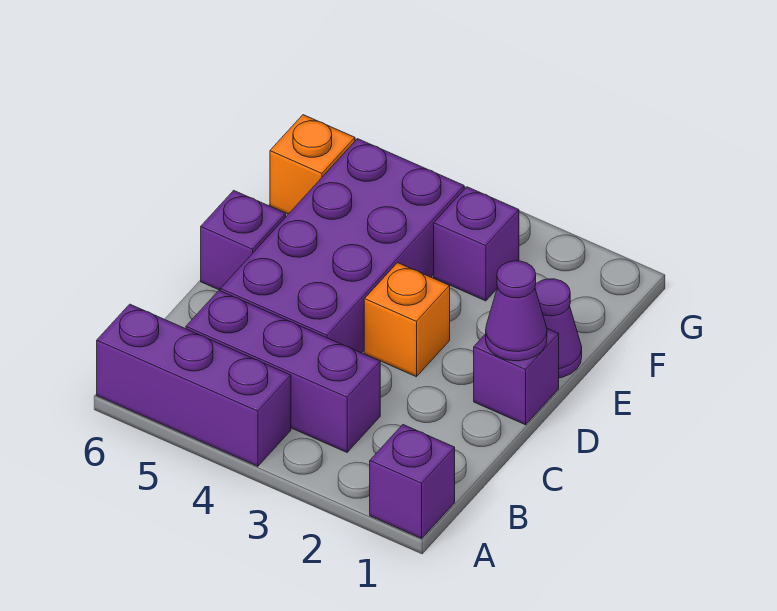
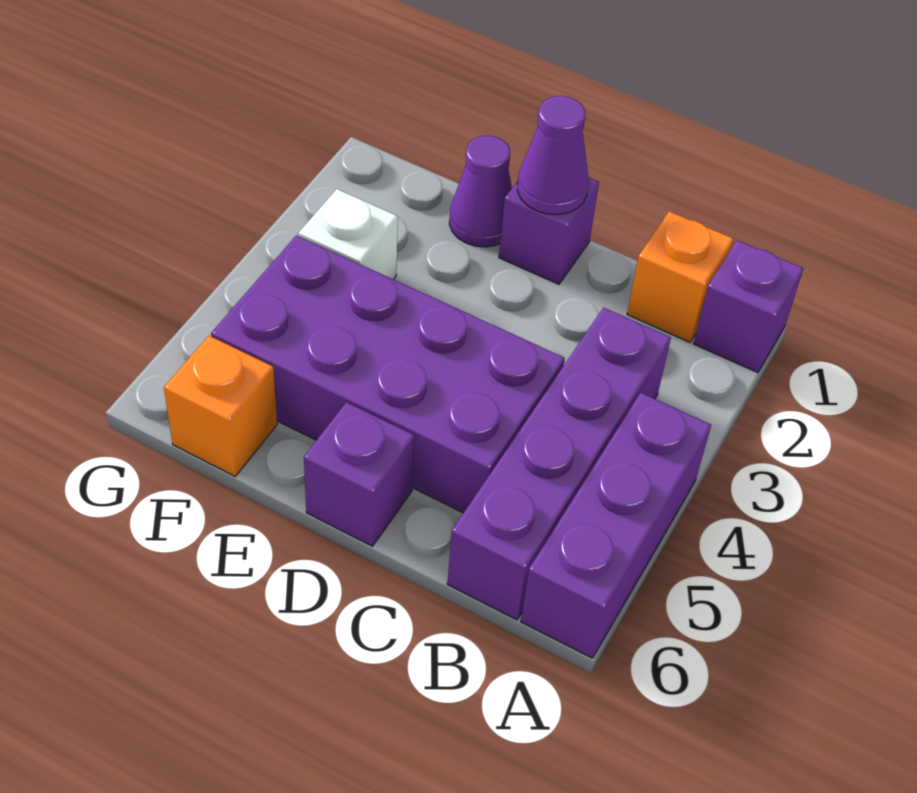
purple 1x3 brick [186,290,380,452] -> purple 1x4 brick [447,308,671,620]
orange 1x1 brick [364,263,450,377] -> orange 1x1 brick moved to [627,211,733,342]
purple 1x1 brick [434,187,519,301] -> white 1x1 brick [298,189,398,279]

